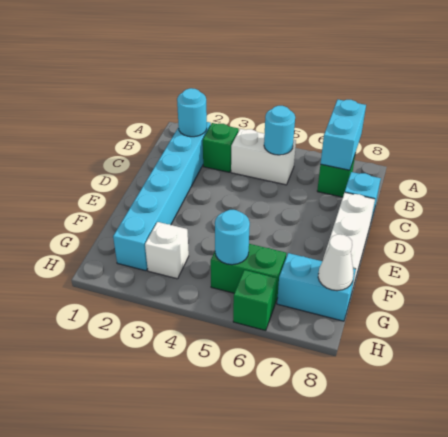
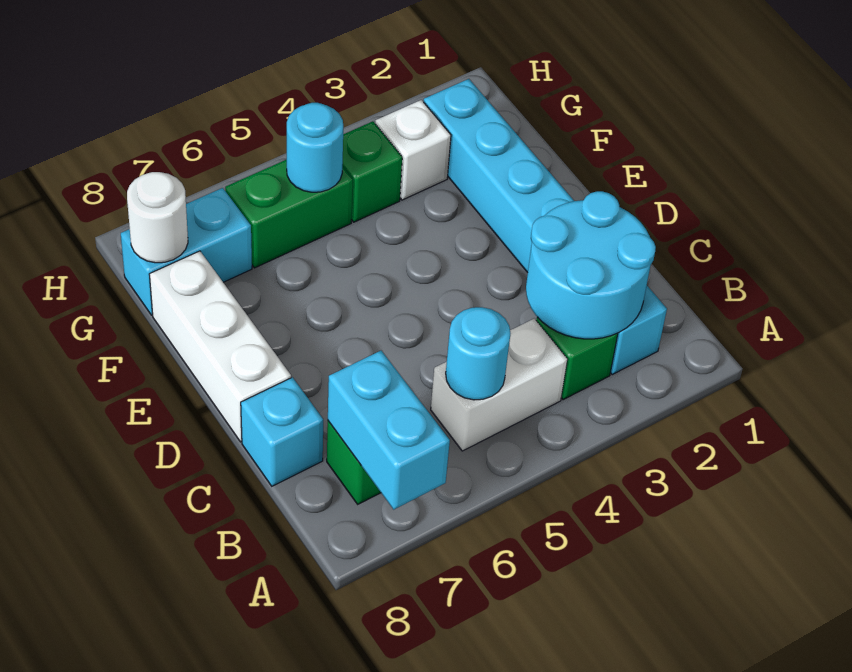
cyan 1x1 round brick [177,88,207,137] -> cyan 2x2 round brick [526,191,656,339]
white 1x1 cone [318,234,354,291] -> white 1x1 round brick [127,172,188,263]
green 1x1 brick [233,270,277,330] -> green 1x1 brick moved to [342,121,402,222]

